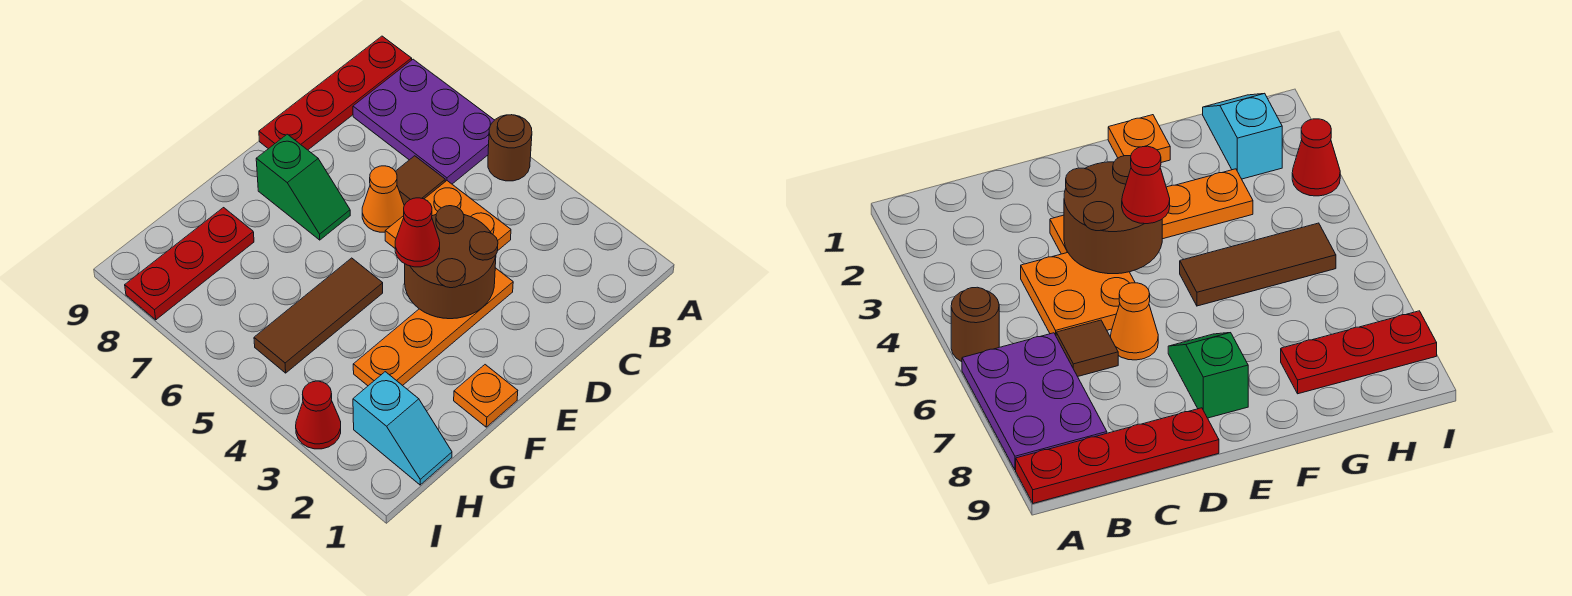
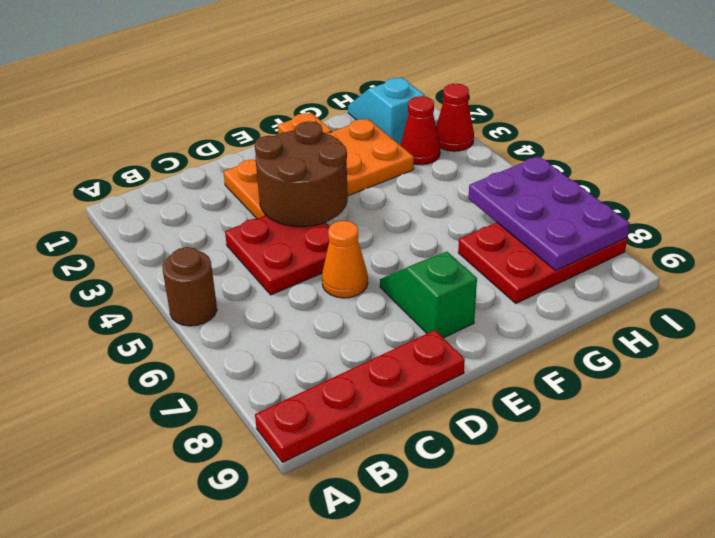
purple 2x3 plate [353,59,494,184] -> purple 2x3 plate moved to [469,156,630,271]
orange 2x2 plate [385,181,511,251] -> red 2x2 plate [225,216,330,295]
brown 1x1 tile [395,156,445,205] -> none
orange 1x4 plate [353,268,513,386] -> orange 2x4 plate [223,119,414,219]
red 1x1 cone [395,198,440,267] -> red 1x1 cone moved to [401,96,440,165]
brown 1x3 tile [254,258,383,373] -> none
red 1x3 plate [125,208,254,320] -> red 2x3 plate [458,222,627,303]

